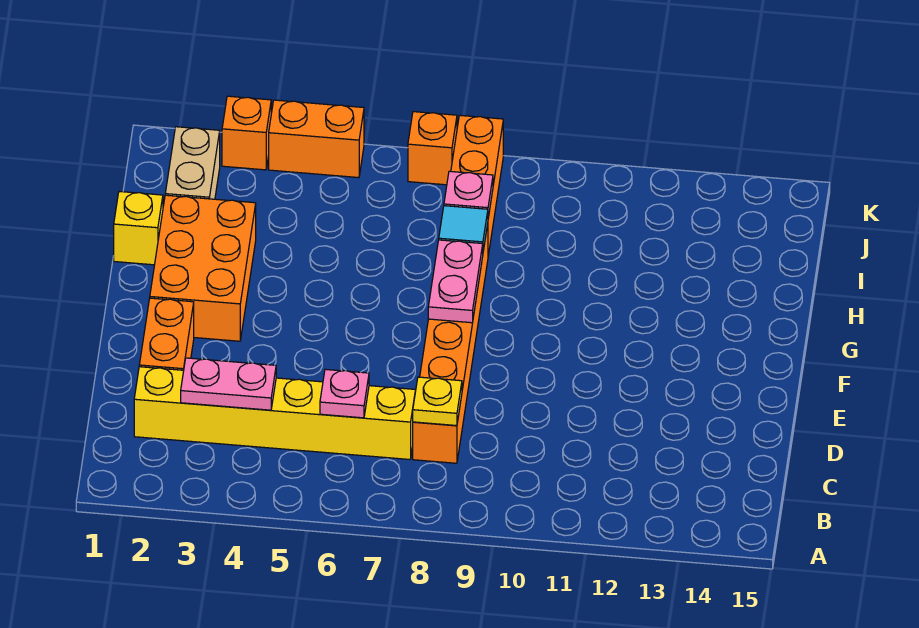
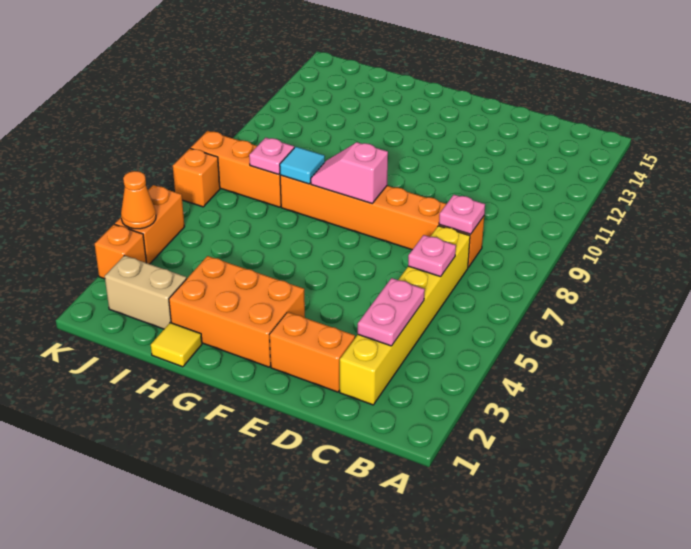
yellow 1x1 plate [413,377,462,426] -> pink 1x1 plate [439,195,485,234]
pink 1x2 plate [428,240,483,323] -> pink 1x2 slope [311,142,388,203]
yellow 1x1 brick [114,191,163,265] -> yellow 1x1 tile [151,323,202,367]
none -> orange 1x1 cone [121,171,156,229]

